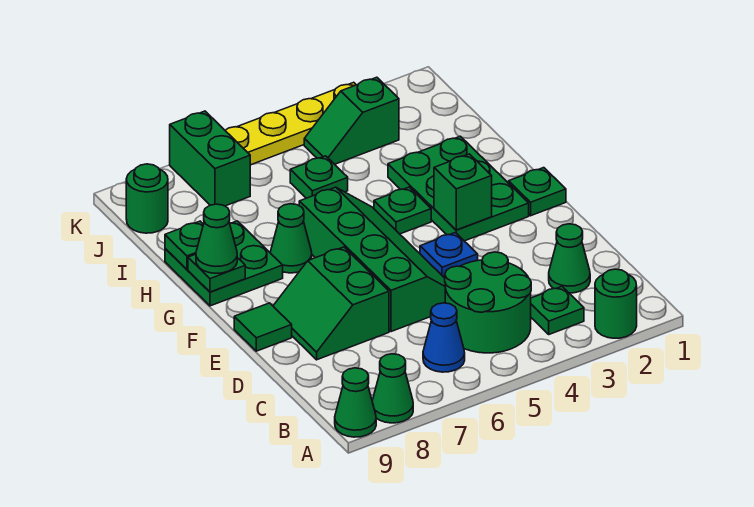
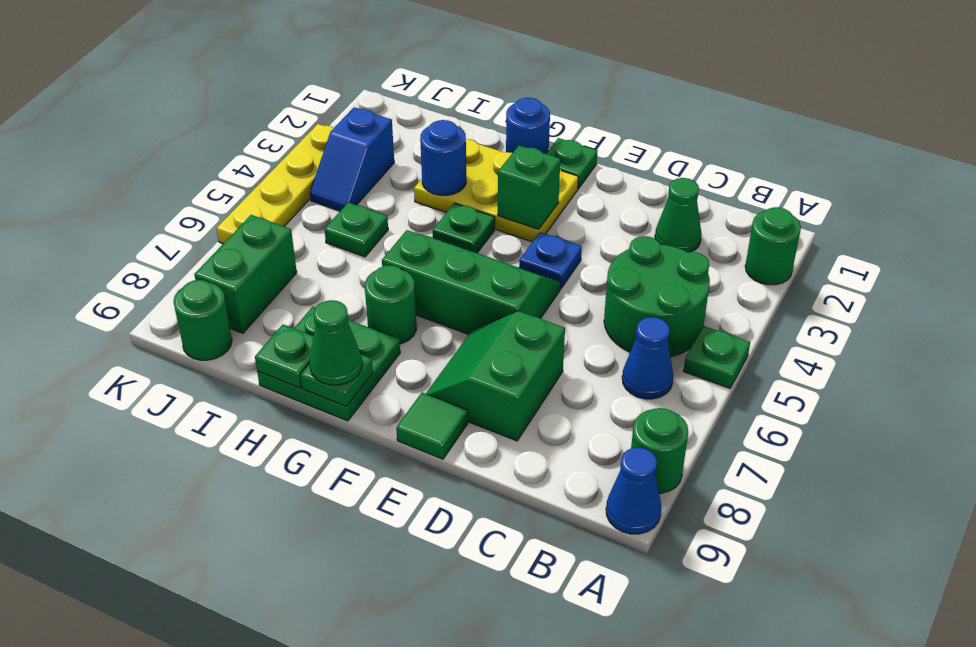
green 1x1 cone [372,354,413,423] -> green 1x1 round brick [631,408,688,493]
green 1x1 cone [335,368,376,437] -> blue 1x1 cone [606,447,661,534]
green 1x1 plate [531,286,584,334] -> green 1x1 plate moved to [683,326,750,388]
green 2x4 slope [299,187,446,332] -> green 2x3 slope [382,230,561,334]
green 2x2 slope [273,247,389,360] -> green 2x2 slope turned to [426,311,565,441]
green 2x3 plate [388,136,529,241] -> yellow 2x3 plate [414,139,578,242]
none -> blue 1x1 round brick [506,98,550,154]
green 1x1 cone [270,204,312,273] -> green 1x1 round brick [365,265,417,344]
none -> blue 1x1 round brick [420,120,466,195]
green 1x2 slope [304,77,399,164] -> blue 1x2 slope [310,107,394,211]
green 1x2 brick [170,111,250,206] -> green 1x2 brick turned to [194,215,297,333]

